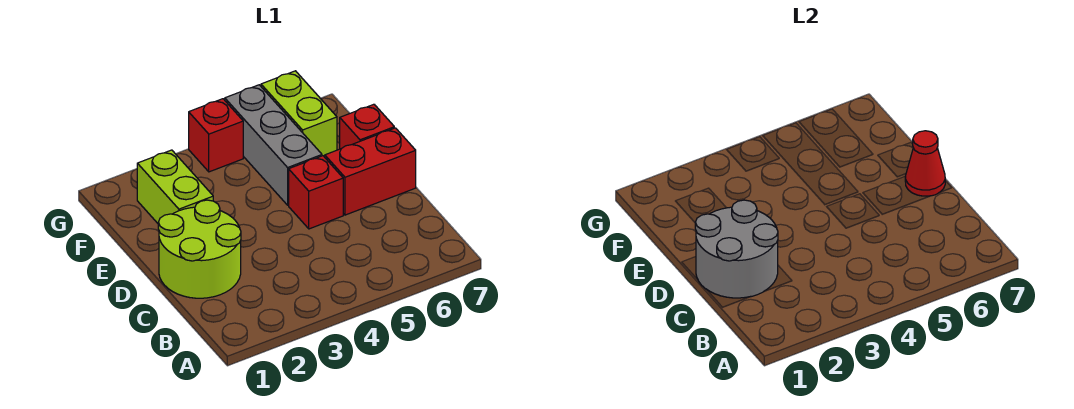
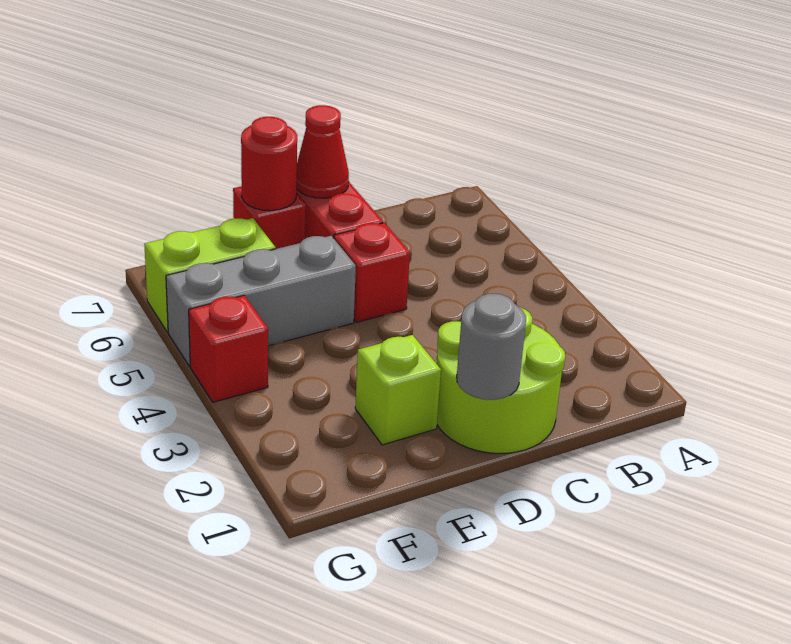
grey 2x2 round brick [695,200,778,298] -> grey 1x1 round brick [457,294,526,400]
lime 1x2 brick [137,150,213,223] -> lime 1x1 brick [355,335,441,445]
none -> red 1x1 round brick [241,117,297,211]

